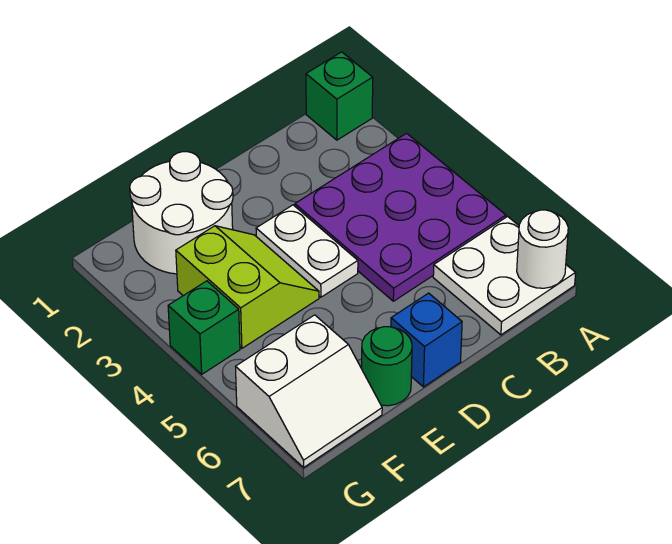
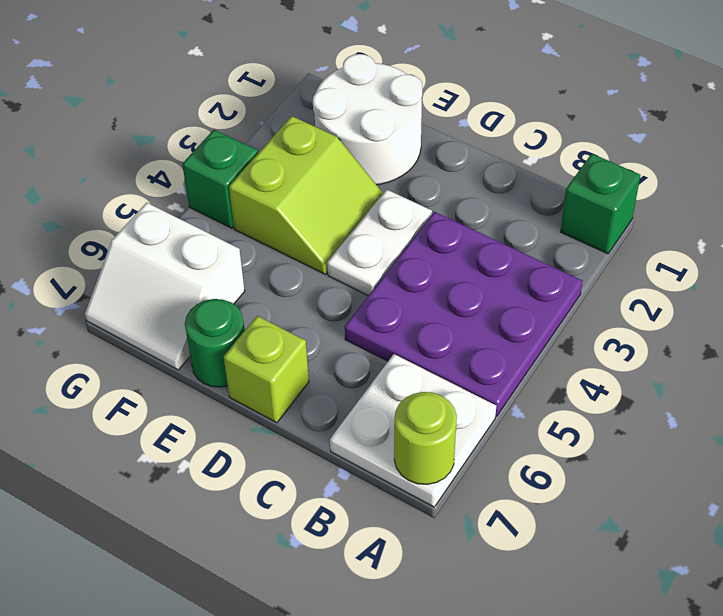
white 1x1 round brick [517,210,568,288] -> lime 1x1 round brick [394,392,457,484]
blue 1x1 brick [391,293,462,387] -> lime 1x1 brick [224,316,309,423]

